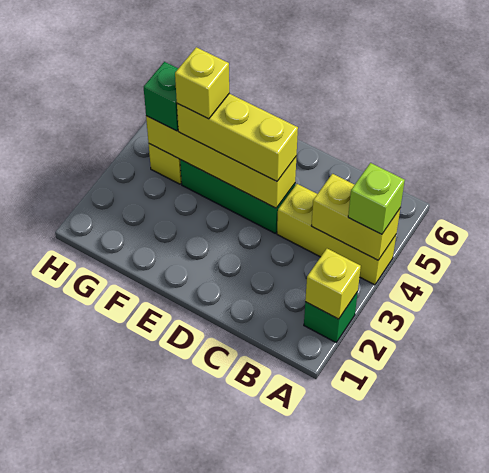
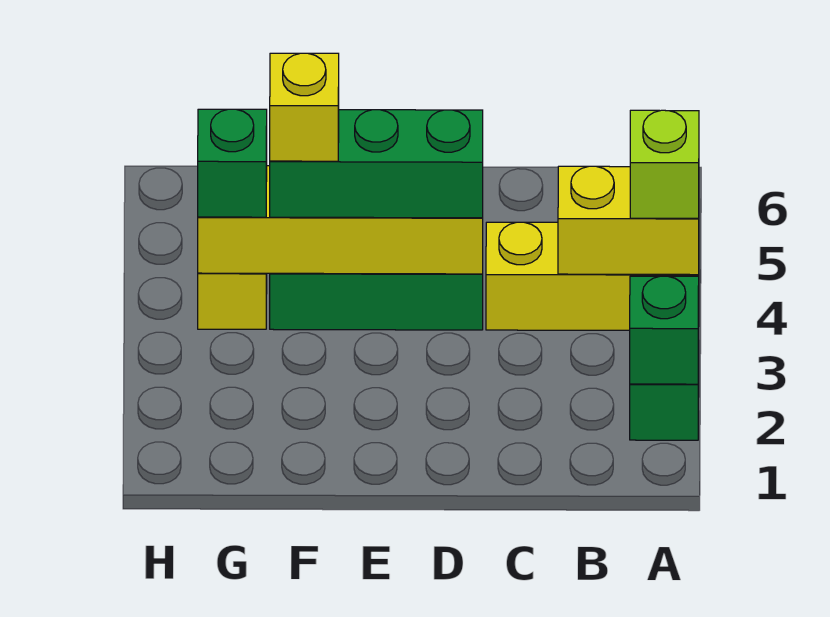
yellow 1x1 brick [305,249,361,319] -> green 1x1 brick [630,276,699,384]
yellow 1x3 brick [177,94,298,181] -> green 1x3 brick [270,110,483,218]

